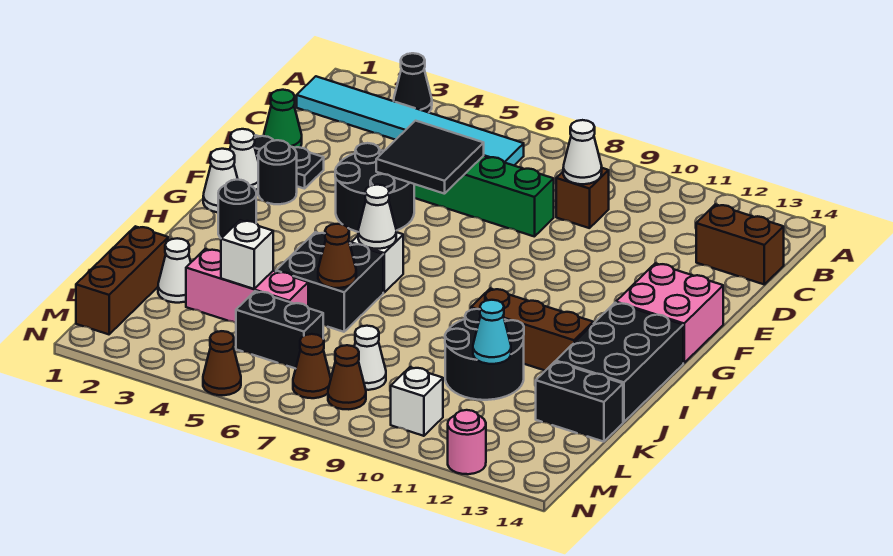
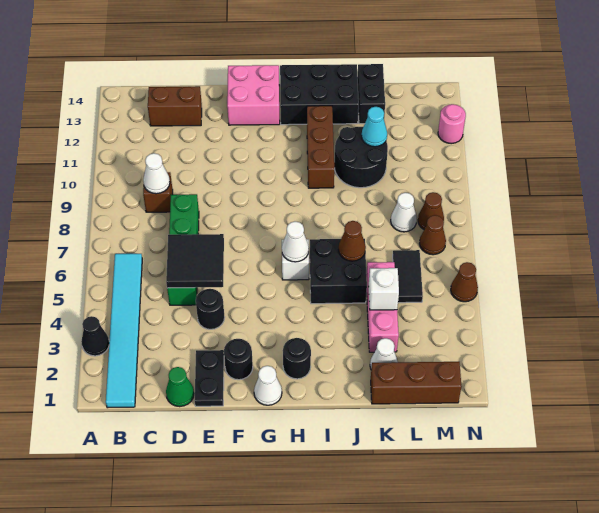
brown 1x2 brick [696,204,784,284] -> brown 1x2 brick turned to [148,86,202,126]
black 2x2 round brick [335,143,414,232] -> black 1x1 round brick [196,289,225,329]
white 1x1 cone [230,129,258,190] -> none
black 1x2 brick [236,291,323,369] -> black 1x2 tile [393,250,423,303]
white 1x1 brick [391,367,443,436] -> none

